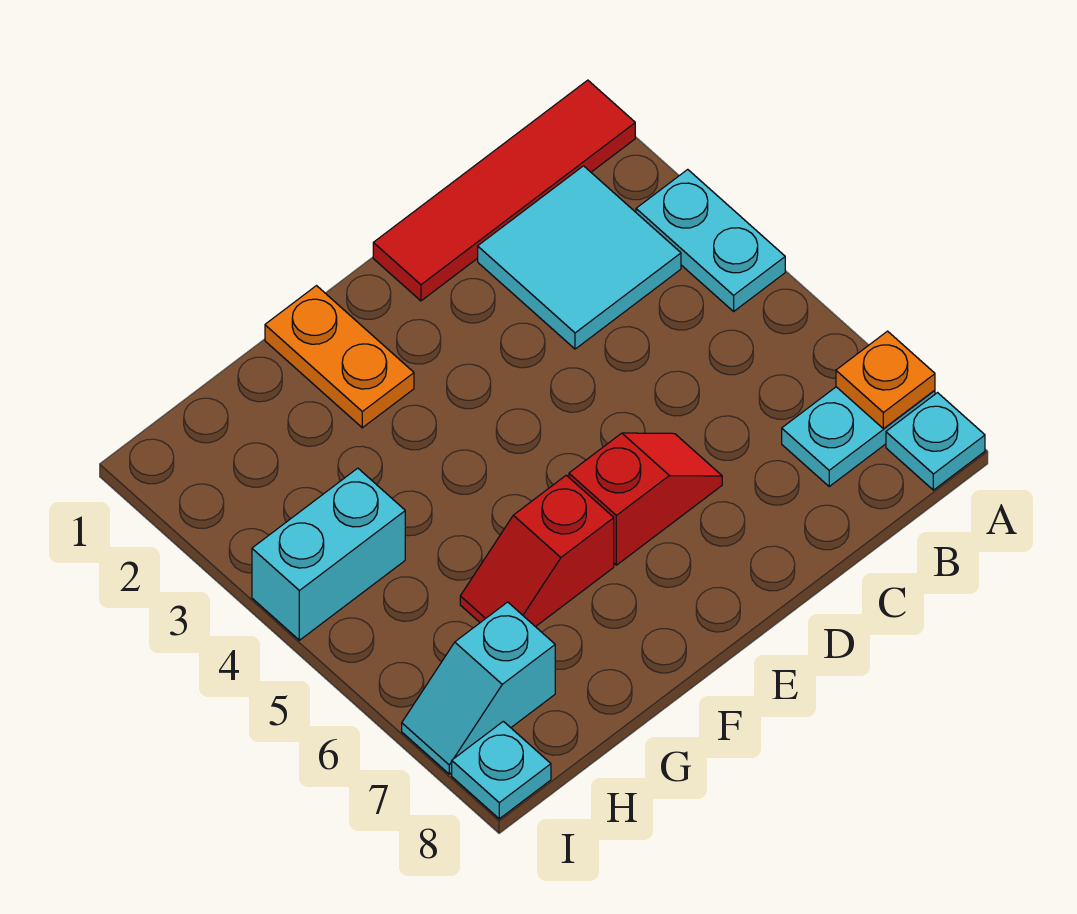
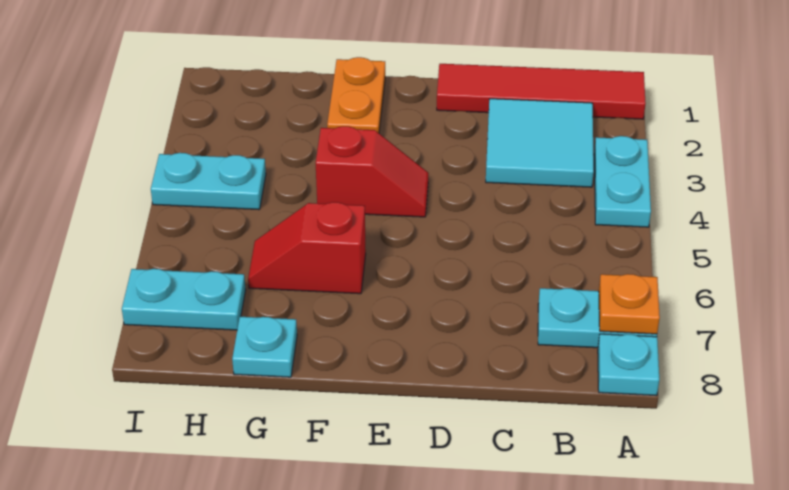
red 1x2 slope [569,433,722,565] -> red 1x2 slope moved to [316,126,428,217]
cyan 1x2 brick [252,468,405,640] -> cyan 1x2 plate [151,153,266,210]
cyan 1x2 slope [402,602,555,774] -> cyan 1x2 plate [122,269,246,330]
cyan 1x1 plate [452,721,551,819] -> cyan 1x1 plate moved to [232,317,297,377]

